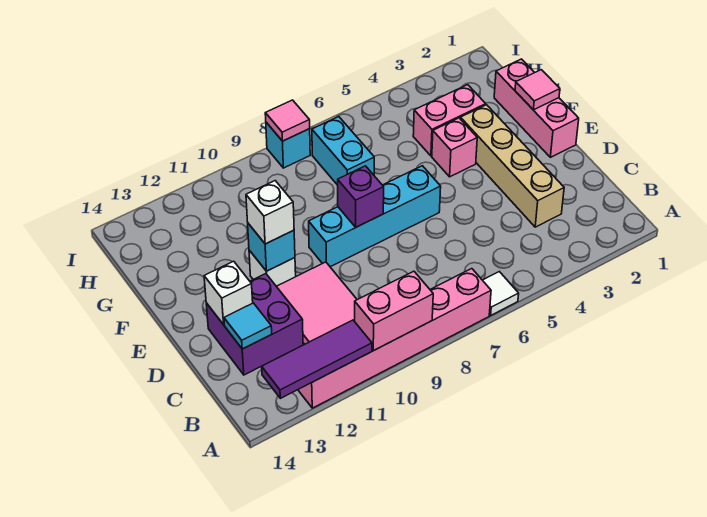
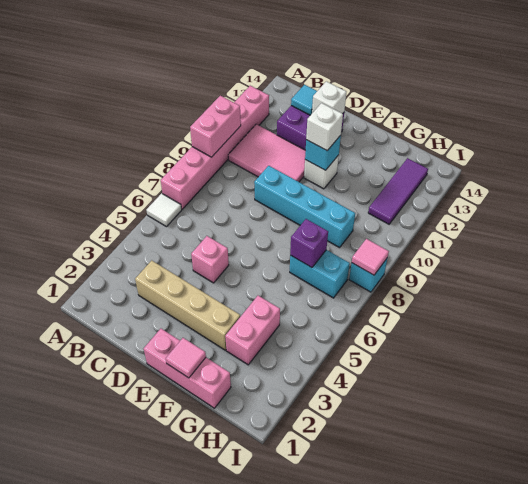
purple 1x3 tile [262,320,372,398] -> purple 1x3 tile moved to [368,158,428,224]
cyan 1x4 brick [309,166,441,267] -> cyan 1x4 brick turned to [254,166,355,248]
purple 1x1 brick [338,166,384,227] -> purple 1x1 brick moved to [290,219,328,268]
pink 1x1 brick [432,118,477,177] -> pink 1x1 brick moved to [191,236,229,283]

